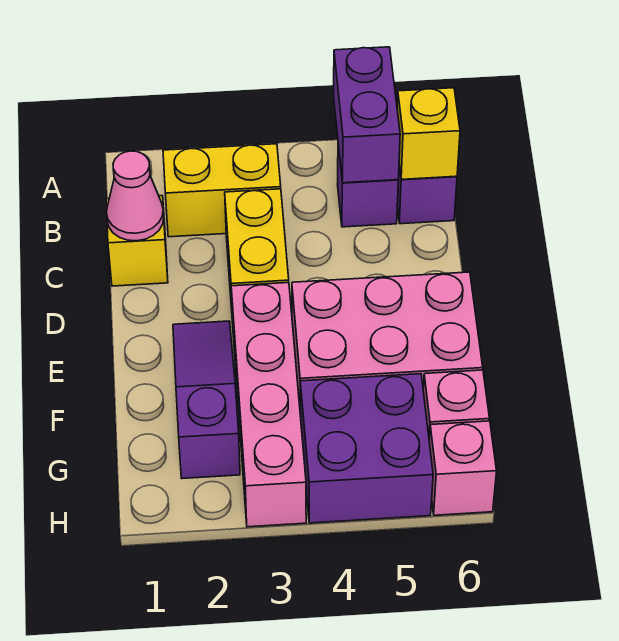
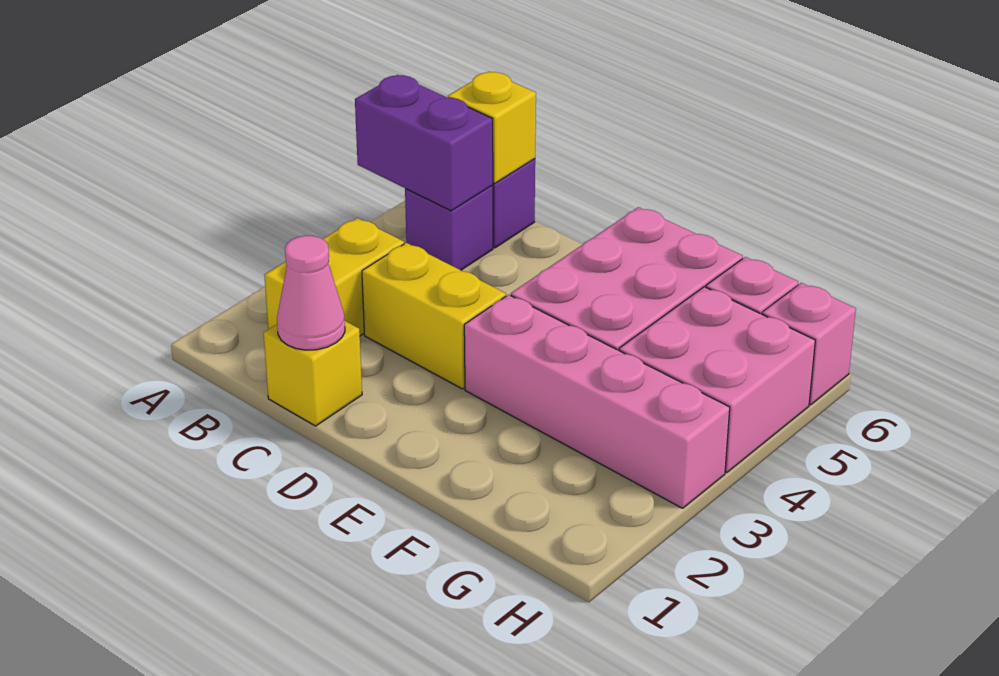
purple 1x3 slope [173,321,240,479] -> none
purple 2x2 brick [300,374,433,523] -> pink 2x2 brick [619,287,815,473]

